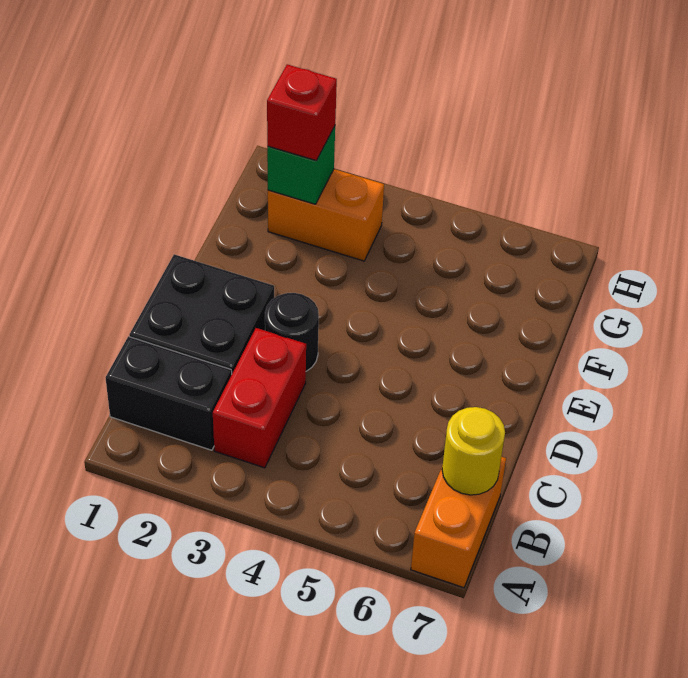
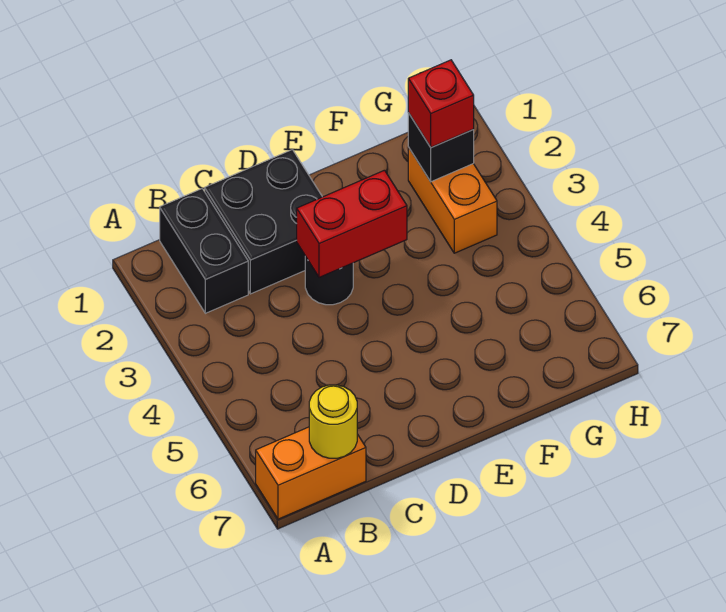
red 1x2 brick [213,328,306,468] -> red 1x2 brick moved to [297,170,407,277]
green 1x1 brick [267,126,335,204] -> black 1x1 brick [408,113,474,182]

